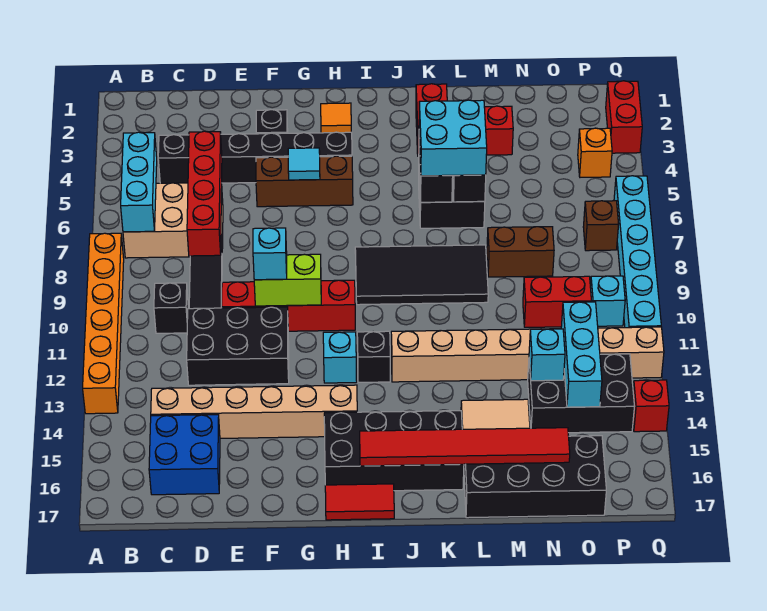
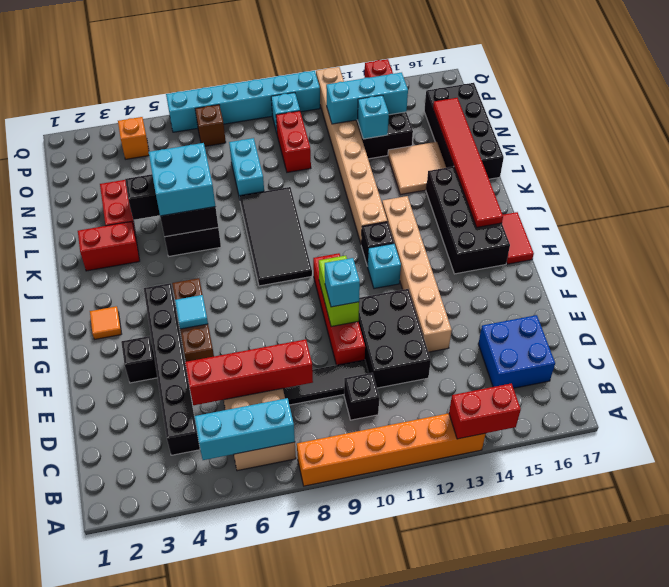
tan 1x6 brick [151,385,357,438] -> tan 1x6 brick moved to [382,196,452,352]
brown 1x2 brick [487,227,554,277] -> cyan 1x2 brick [229,138,264,199]
red 1x2 brick [606,81,642,153] -> red 1x2 brick moved to [449,383,521,439]

